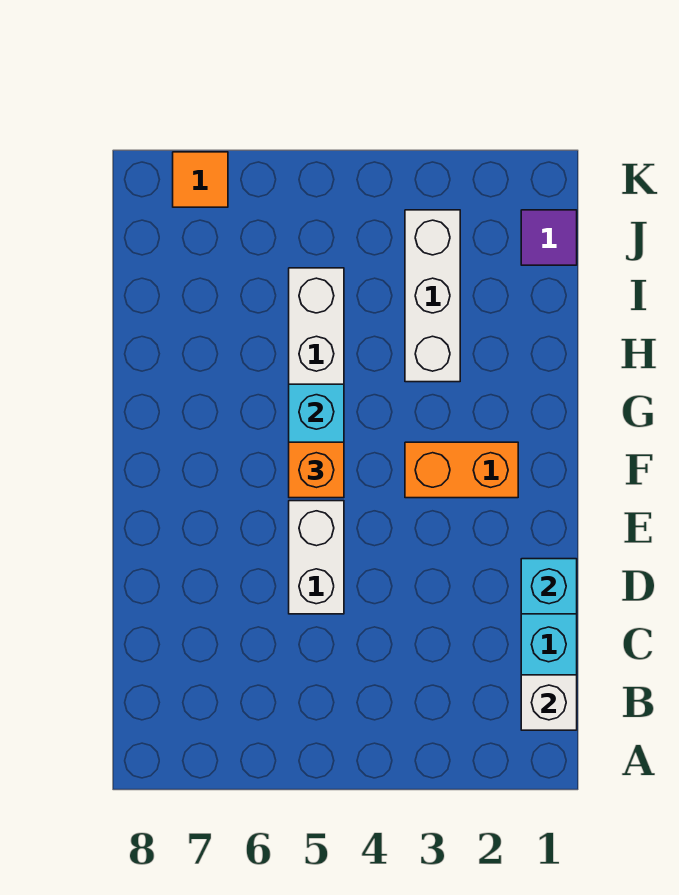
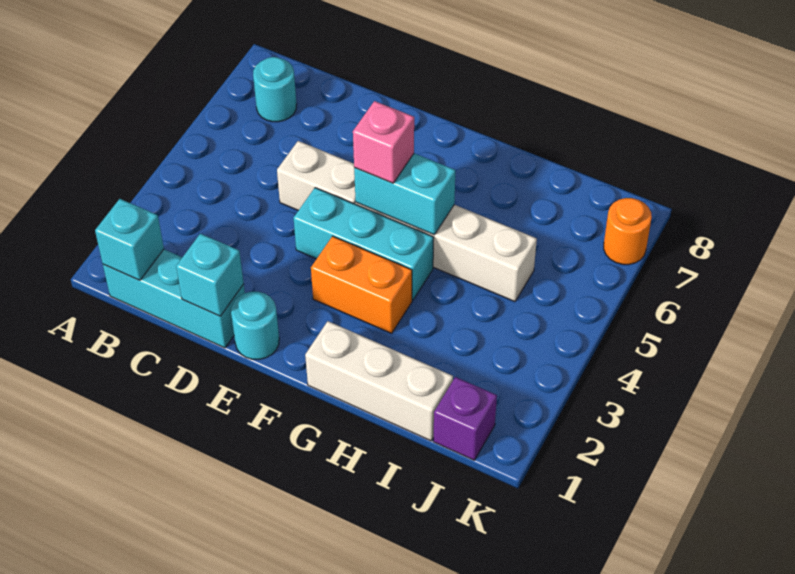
white 1x1 brick [521,675,577,730] -> cyan 1x1 brick [95,199,164,280]
none -> cyan 1x1 round brick [253,57,297,122]
none -> cyan 1x1 round brick [231,292,279,359]
none -> cyan 1x3 brick [294,188,434,300]
orange 1x2 brick [405,442,518,498] -> orange 1x2 brick turned to [311,236,412,333]
orange 1x1 brick [289,442,344,498] -> pink 1x1 brick [353,101,414,183]
white 1x3 brick [405,210,460,382] -> white 1x3 brick moved to [305,321,453,441]
purple 1x1 tile [521,210,577,265] -> purple 1x1 brick [433,377,497,460]
orange 1x1 tile [173,152,228,207] -> orange 1x1 round brick [604,198,652,265]

